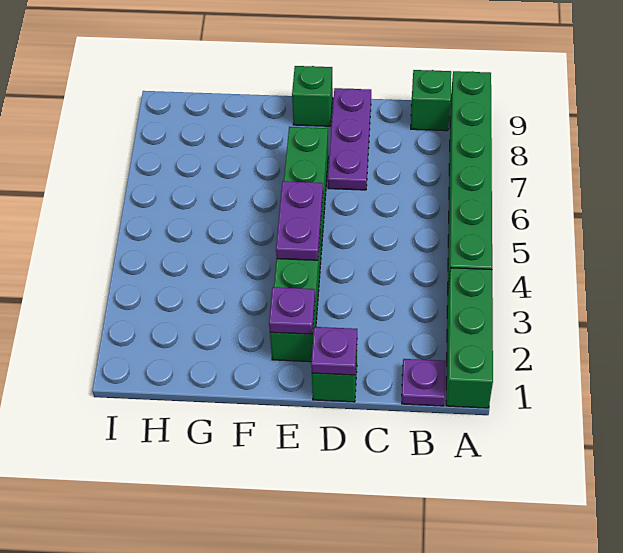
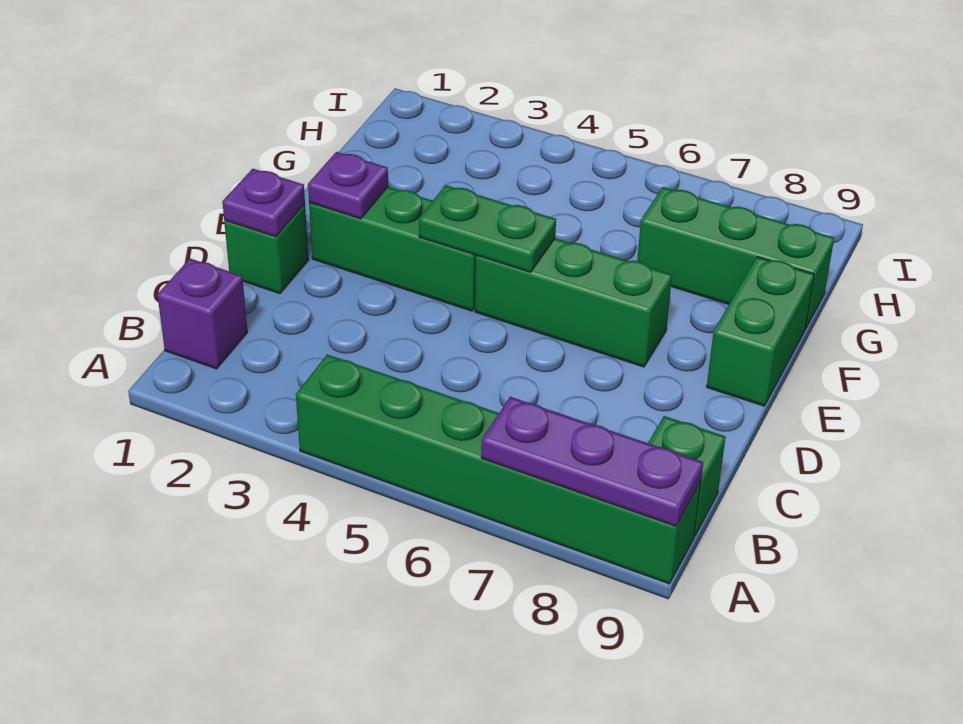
green 1x3 brick [446,268,493,408] -> green 1x3 brick moved to [637,187,834,327]
purple 1x1 plate [402,359,445,406] -> purple 1x1 brick [157,259,247,369]
purple 1x3 plate [328,88,371,190] -> purple 1x3 plate moved to [481,397,703,526]
purple 1x2 plate [276,181,323,260] -> green 1x2 plate [419,185,556,272]
green 1x1 brick [292,66,333,126] -> green 1x2 brick [707,257,814,406]

